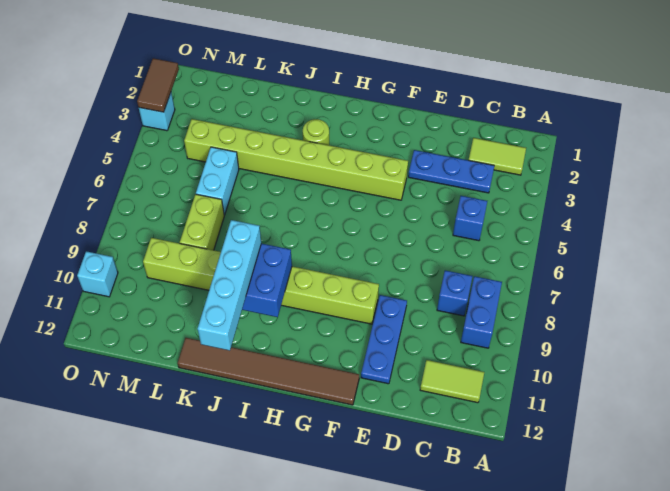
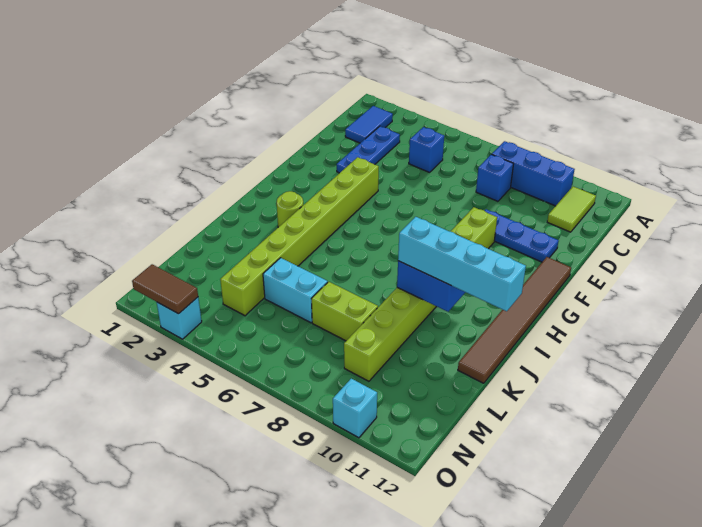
lime 1x2 tile [469,138,526,175] -> blue 1x2 tile [345,106,393,143]
blue 1x2 brick [461,276,502,348] -> blue 1x3 brick [492,141,575,206]

